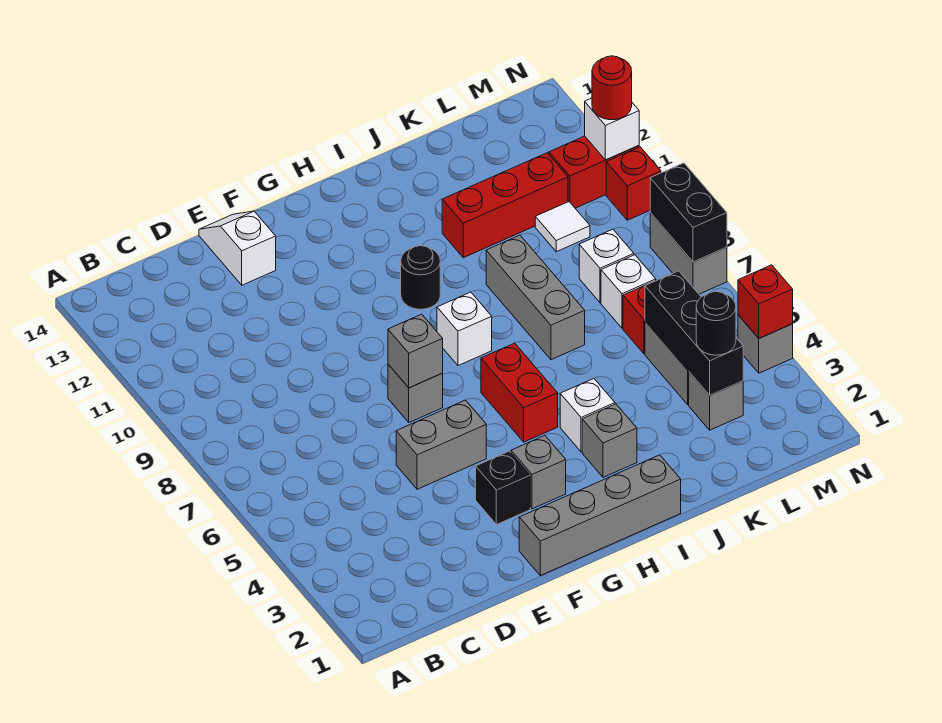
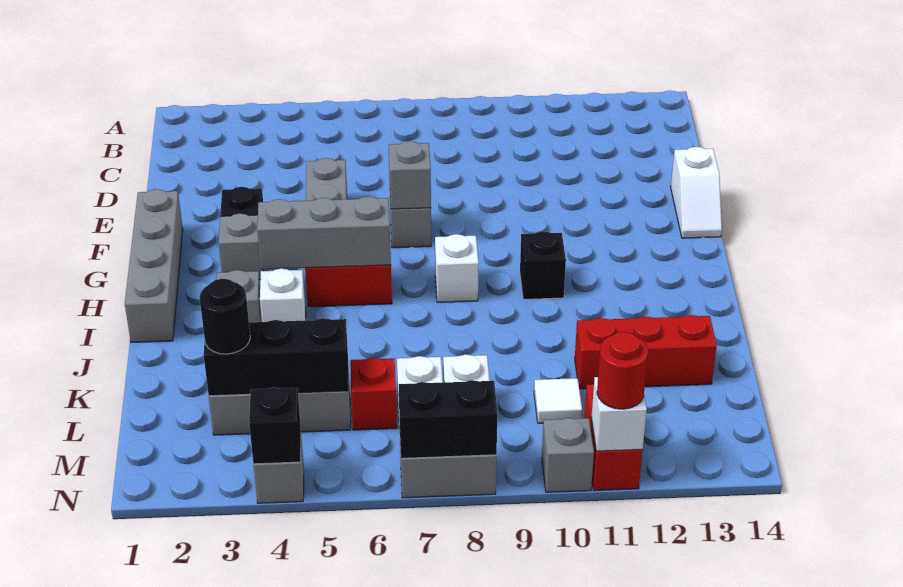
white 1x2 slope [199,211,276,285] -> white 1x2 slope turned to [671,147,722,238]
black 1x1 round brick [401,246,440,309] -> black 1x1 brick [520,231,566,299]
grey 1x3 brick [486,235,585,360] -> grey 1x3 brick moved to [257,196,391,269]
red 1x3 brick [442,153,568,258] -> red 1x3 brick turned to [575,315,717,389]
red 1x1 brick [738,265,793,338] -> black 1x1 brick [249,387,301,464]
red 1x1 brick [606,147,661,220] -> grey 1x1 brick [542,418,594,492]

